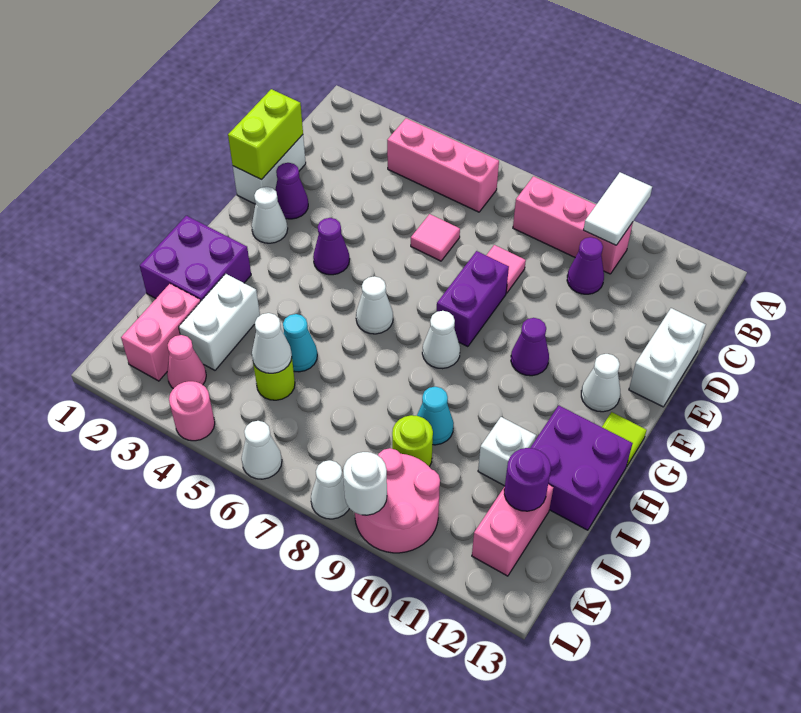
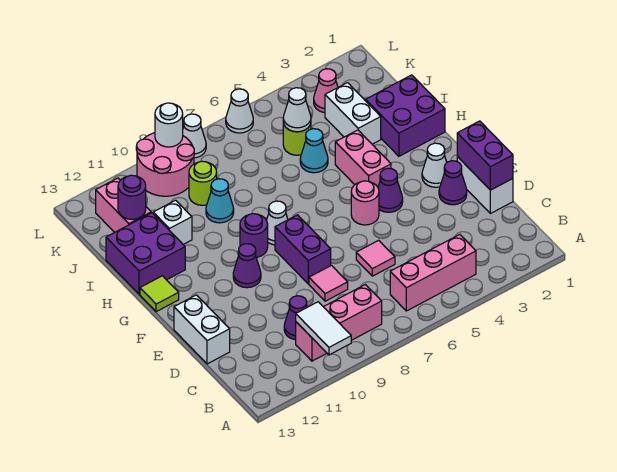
lime 1x2 brick [228,89,303,180] -> purple 1x2 brick [457,121,513,190]
white 1x1 cone [581,354,620,412] -> none
white 1x1 cone [356,276,393,334] -> none
none -> purple 1x1 round brick [240,214,268,257]
pink 1x2 brick [121,284,201,381] -> pink 1x2 brick moved to [335,130,391,187]
pink 1x1 round brick [169,381,215,441] -> pink 1x1 round brick moved to [351,181,379,225]

